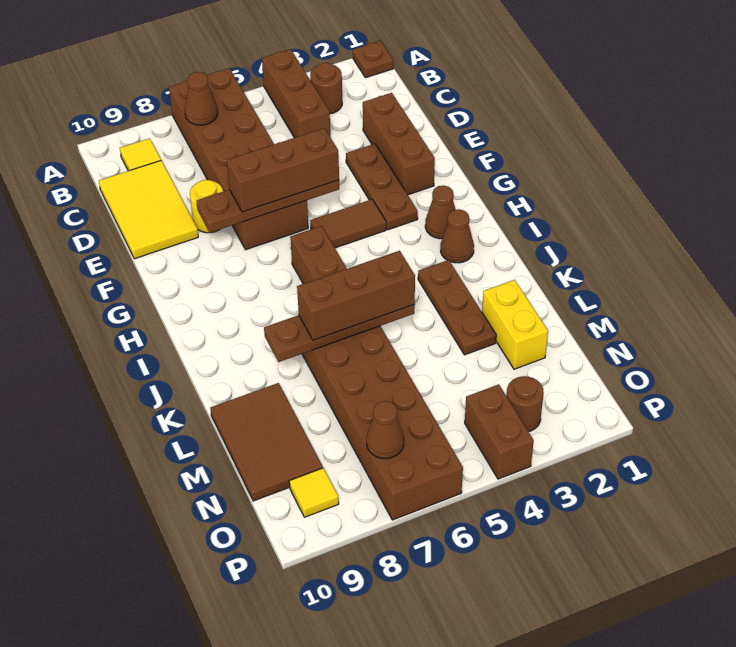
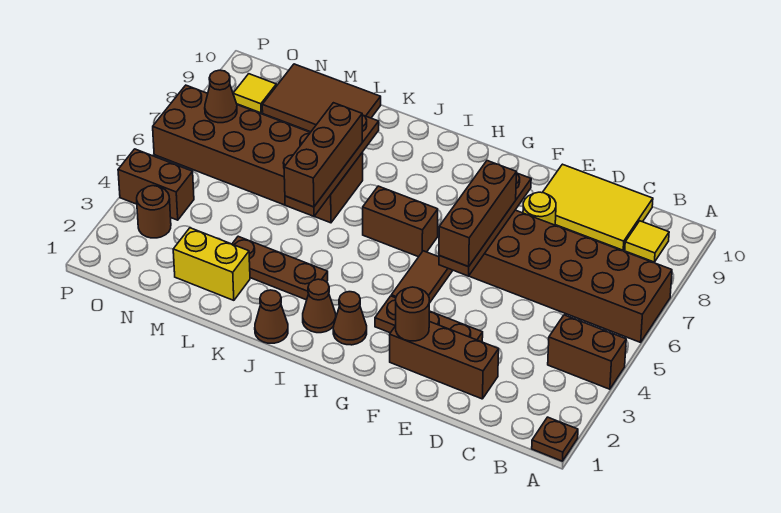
brown 1x3 brick [262,49,330,138] -> brown 1x2 brick [548,315,626,389]
brown 1x1 round brick [310,63,342,114] -> brown 1x1 round brick moved to [396,287,429,341]
brown 1x1 cone [185,72,218,125] -> brown 1x1 cone moved to [255,290,288,343]

